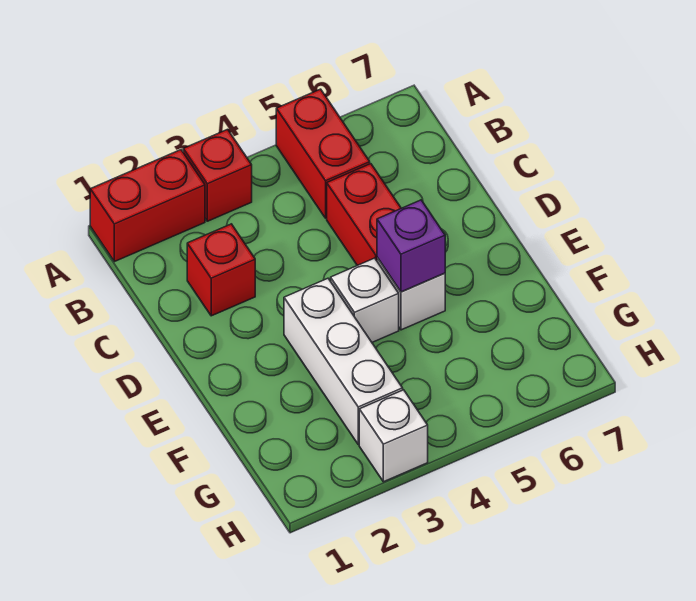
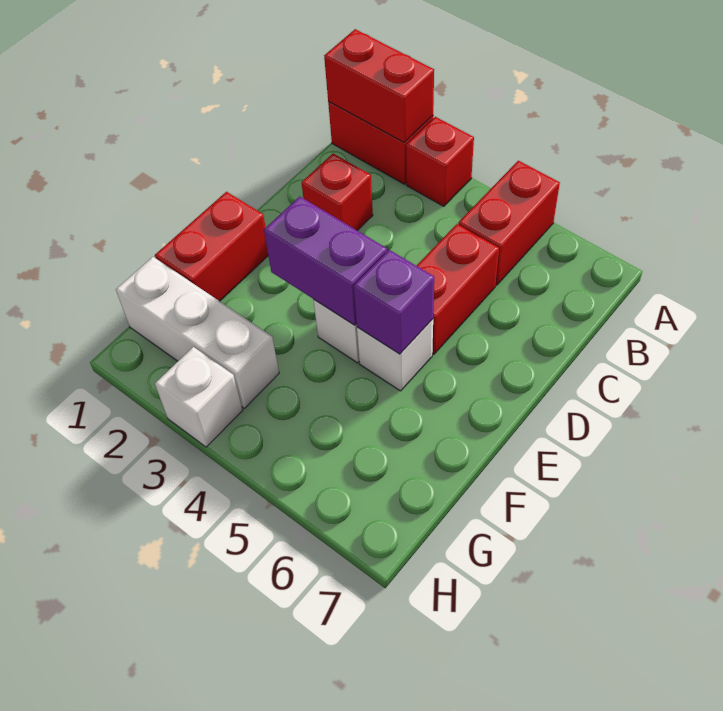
none -> red 1x2 brick [324,29,434,143]
none -> red 1x2 brick [155,192,268,301]
white 1x3 brick [284,278,403,445] -> white 1x3 brick turned to [116,257,279,408]
none -> purple 1x2 brick [264,197,387,325]

